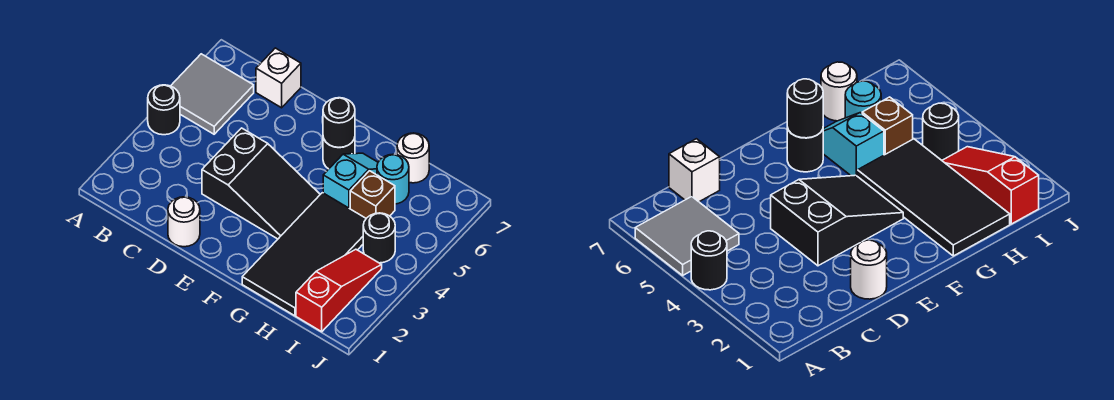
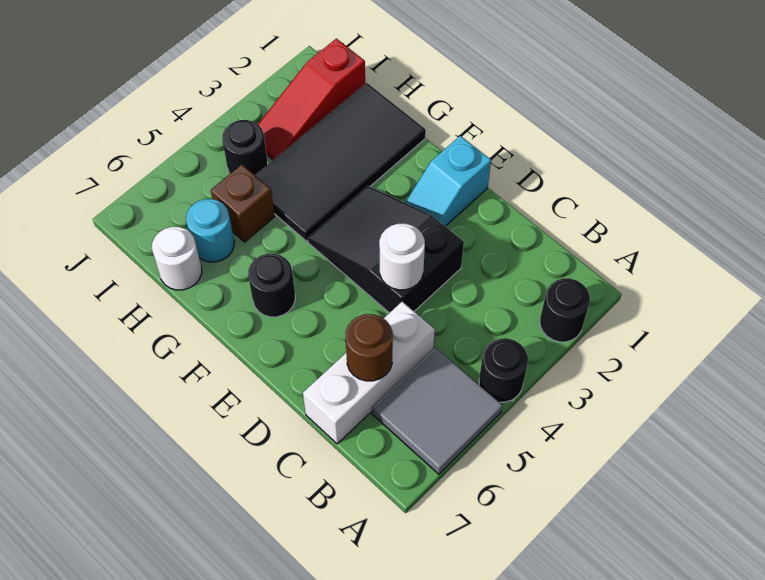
none -> brown 1x1 round brick [346,314,393,381]
white 1x1 brick [256,48,301,108] -> white 1x3 brick [303,302,435,444]
white 1x1 round brick [168,197,200,247] -> white 1x1 round brick moved to [379,224,425,290]
black 1x1 round brick [323,98,355,148] -> black 1x1 round brick moved to [540,278,590,342]
cyan 1x2 slope [323,153,378,209] -> cyan 1x2 slope moved to [405,136,491,226]

